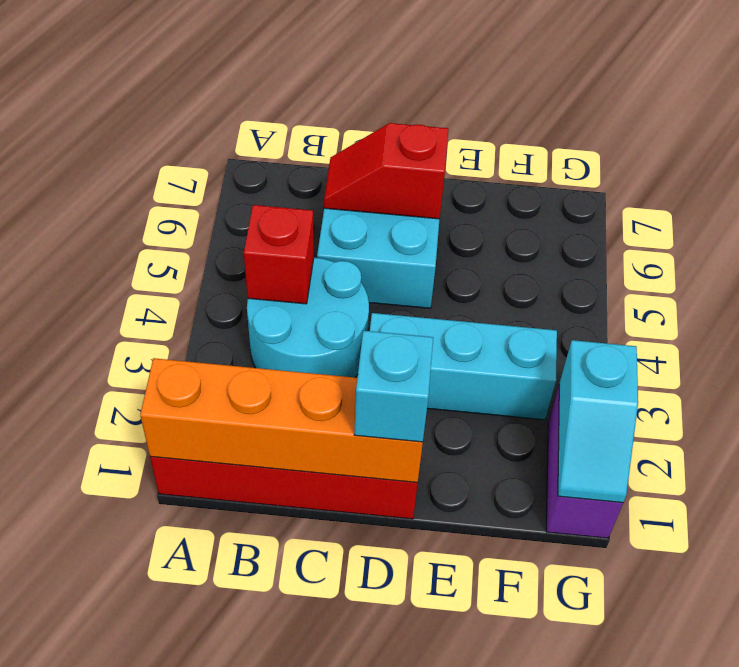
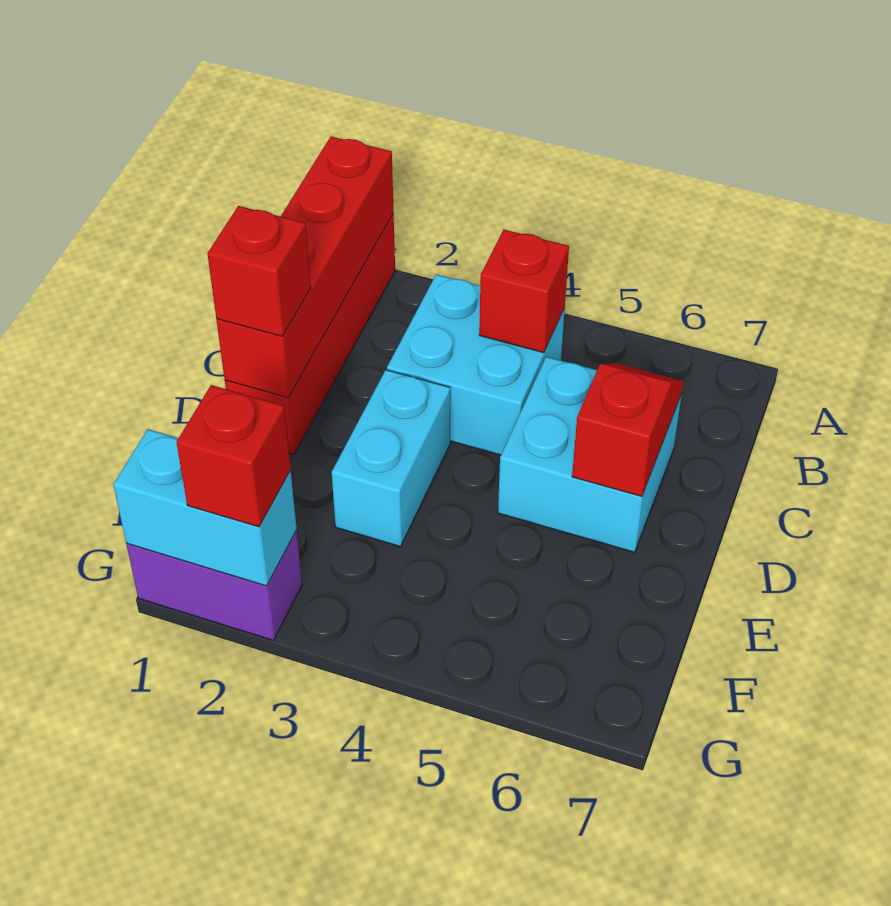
orange 1x4 brick [140,358,423,483] -> red 1x4 brick [216,136,394,398]
cyan 2x2 round brick [247,258,369,377] -> cyan 2x2 brick [387,274,565,455]
cyan 1x1 brick [354,331,433,442] -> red 1x1 brick [207,206,311,336]
cyan 1x3 brick [370,313,557,420] -> cyan 1x2 brick [332,370,450,547]
cyan 1x2 slope [558,340,638,503] -> cyan 1x2 brick [113,429,297,586]
none -> red 1x1 brick [176,385,291,527]

